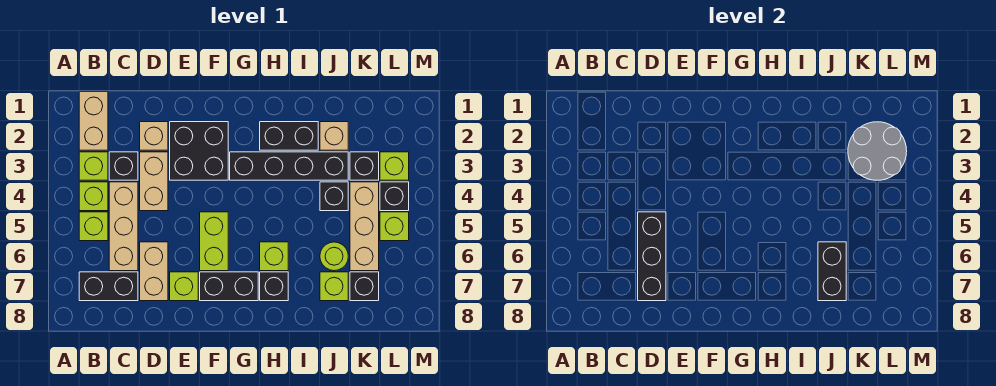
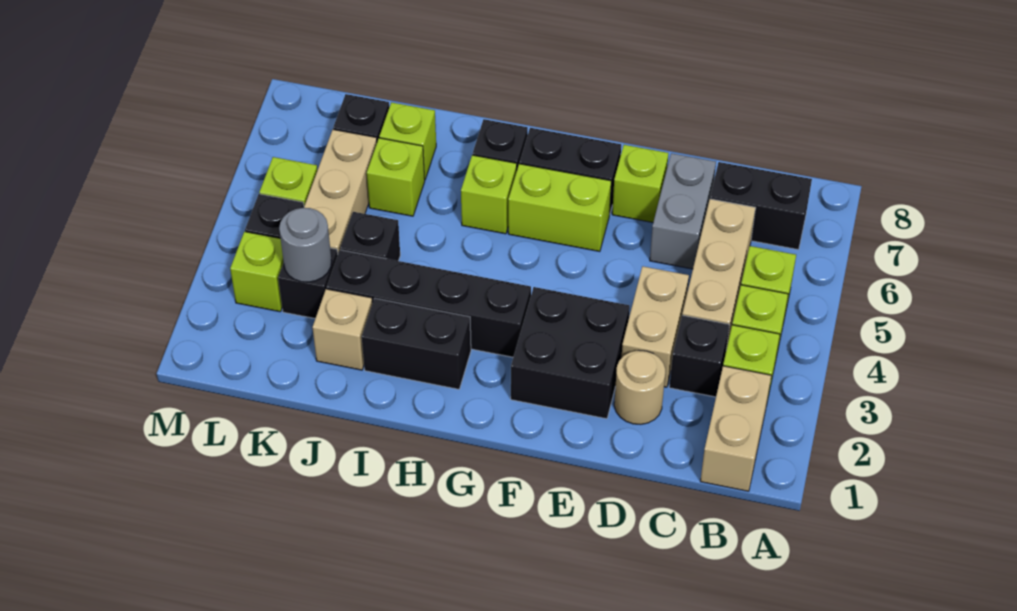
tan 1x1 brick [140,122,168,150] -> tan 1x1 round brick [614,350,665,424]
black 1x3 brick [638,212,666,301] -> none
tan 1x2 brick [140,242,168,301] -> grey 1x2 brick [650,153,716,269]
lime 1x2 brick [200,212,228,271] -> lime 1x2 brick turned to [508,164,611,252]
lime 1x1 round brick [320,242,348,271] -> lime 1x1 brick [367,138,425,216]
black 1x2 brick [818,242,846,301] -> none
grey 2x2 round brick [848,122,907,180] -> grey 1x1 round brick [279,208,332,282]

